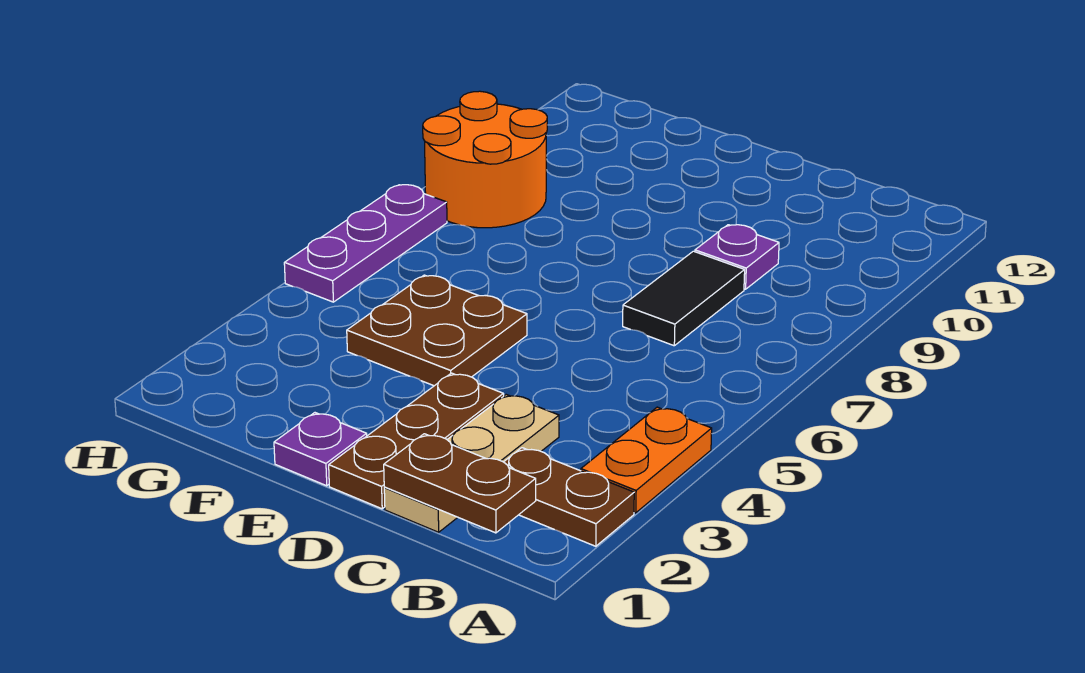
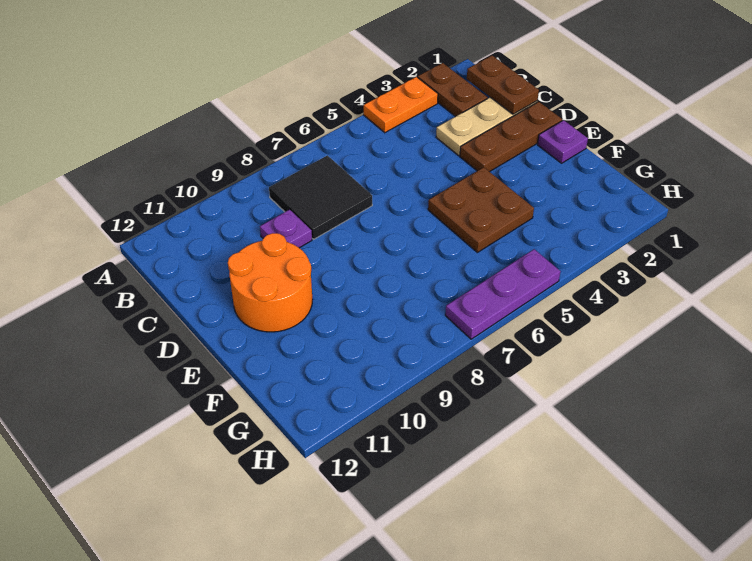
black 1x2 tile [623,251,745,346] -> black 2x2 tile [269,156,372,239]
orange 2x2 round brick [423,91,547,228] -> orange 2x2 round brick moved to [228,233,312,332]

